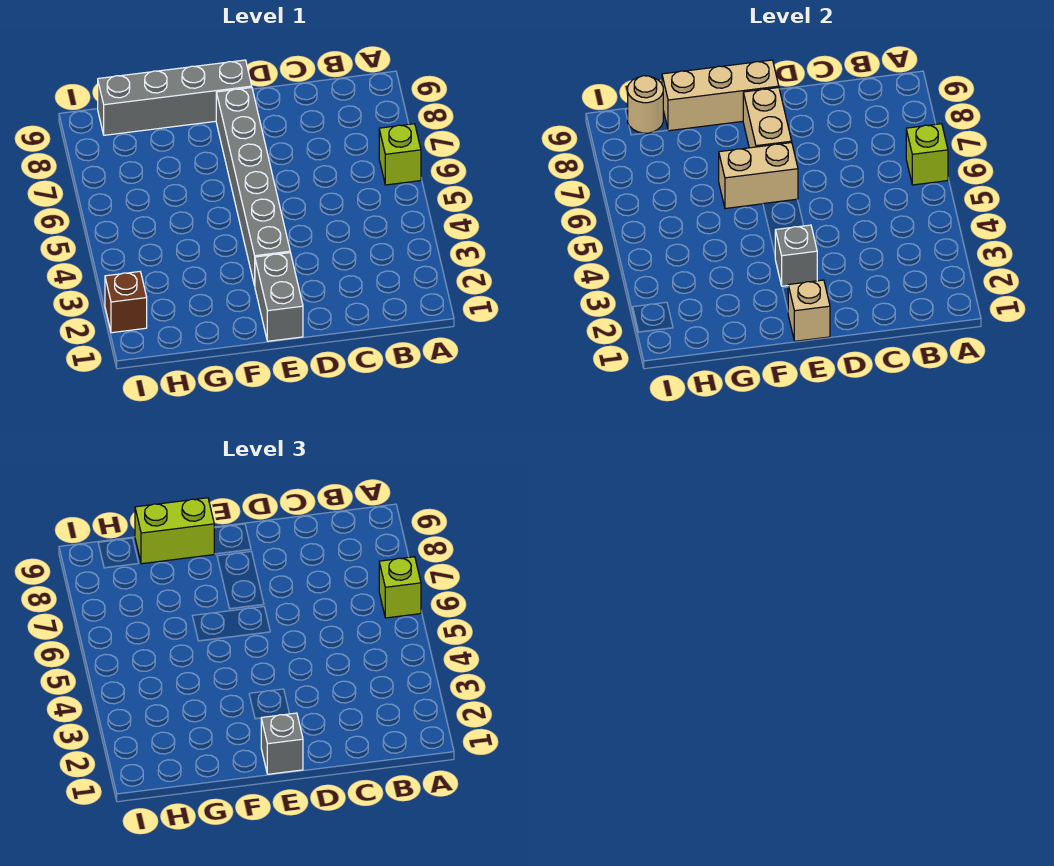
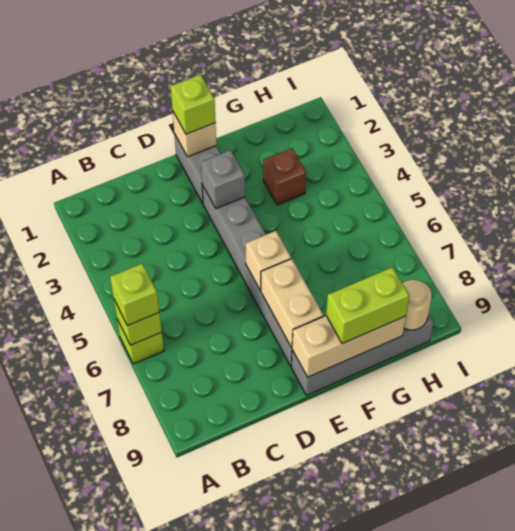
grey 1x1 brick [261,713,303,774] -> lime 1x1 brick [171,75,216,134]
tan 1x2 brick [719,143,798,209] -> tan 1x1 brick [246,231,291,290]
brown 1x1 brick [105,272,147,333] -> brown 1x1 brick moved to [263,148,306,205]

